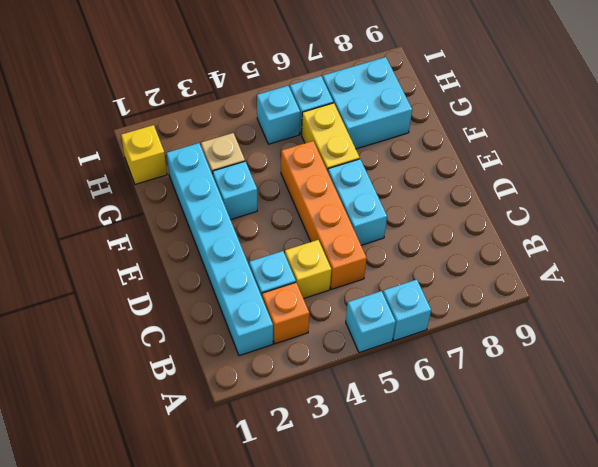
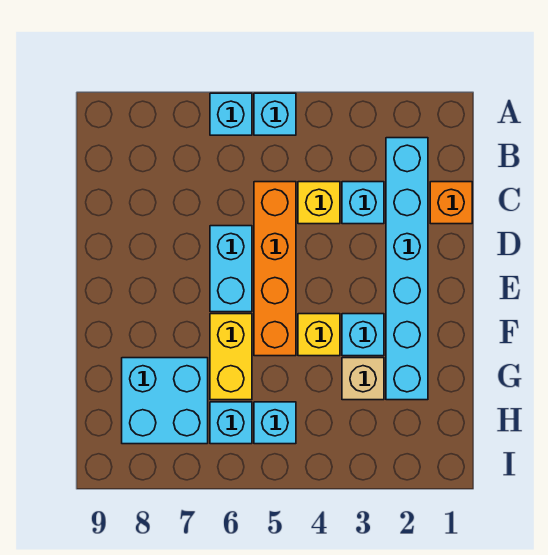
orange 1x1 brick [262,282,309,344] -> orange 1x1 brick moved to [430,182,472,224]
yellow 1x1 brick [121,125,167,184] -> yellow 1x1 brick moved to [298,314,340,356]

